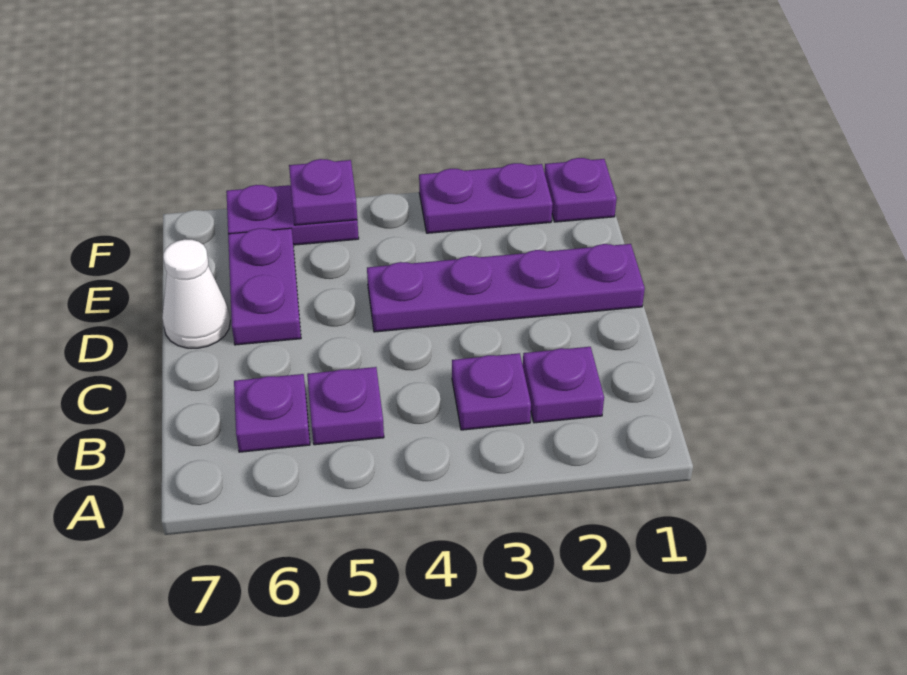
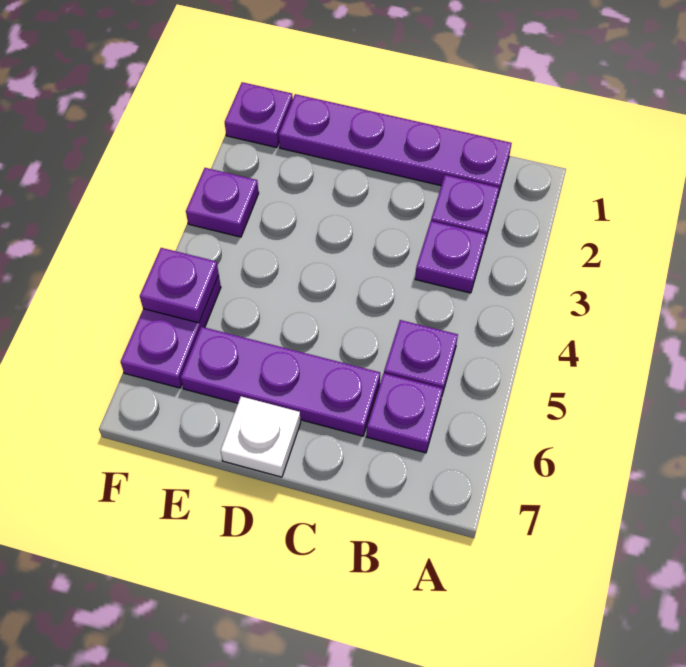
purple 1x4 plate [367,244,645,332] -> purple 1x4 plate turned to [279,94,512,195]
purple 1x2 plate [228,228,301,345] -> purple 1x3 plate [181,327,380,436]
white 1x1 cone [162,239,230,348] -> white 1x1 plate [221,396,301,477]
purple 1x2 plate [419,163,553,233] -> purple 1x1 plate [186,168,259,237]

